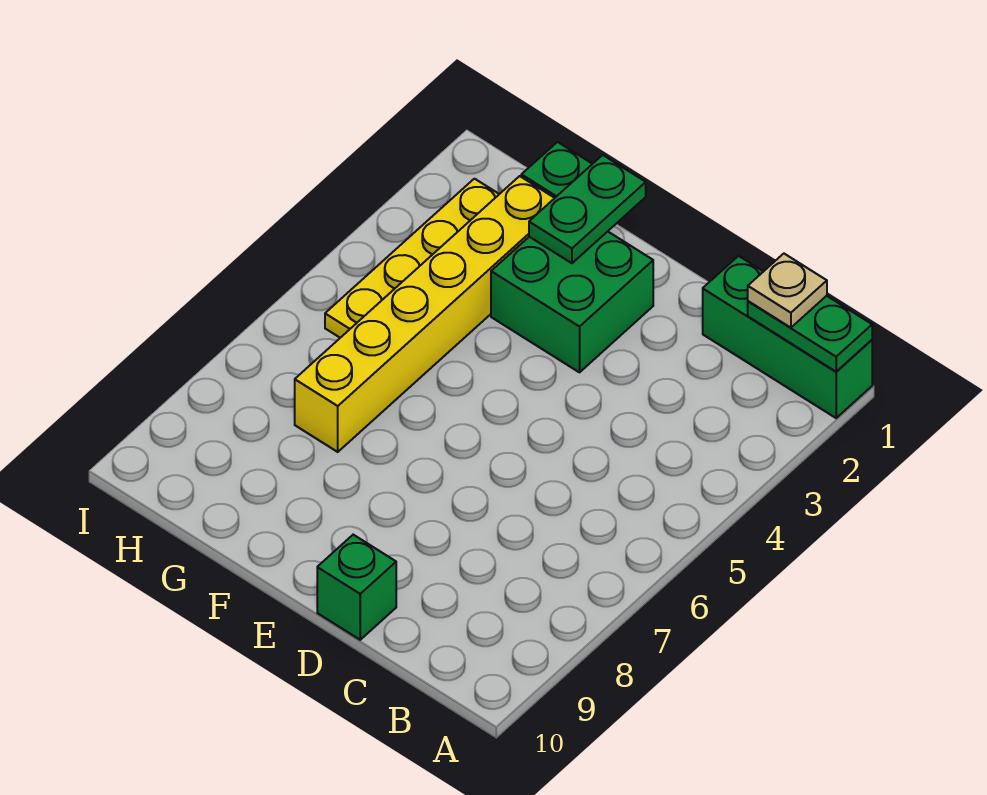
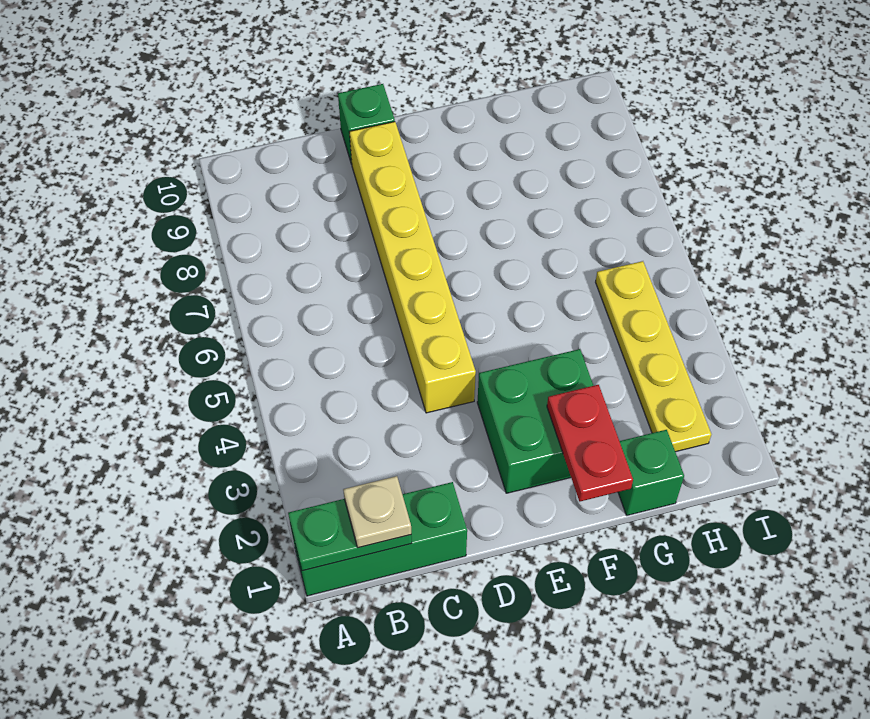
green 1x2 plate [529,155,646,263] -> red 1x2 plate [547,385,633,501]
yellow 1x6 brick [295,176,554,452] -> yellow 1x6 brick moved to [349,122,476,413]

